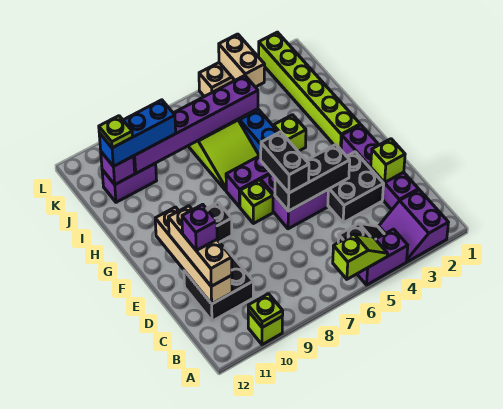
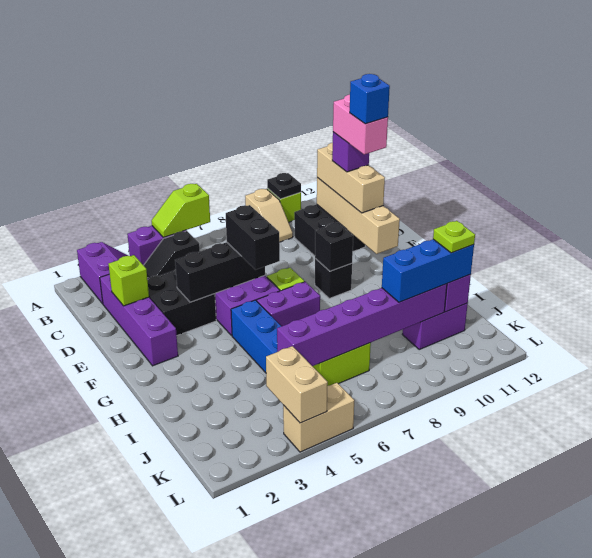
none -> tan 1x2 slope [245,189,293,242]
lime 1x1 plate [248,294,283,327] -> black 1x1 plate [267,173,301,199]
none -> pink 1x2 brick [333,95,388,155]
none -> blue 1x1 brick [350,74,390,124]
none -> black 1x1 brick [315,223,353,271]
lime 1x6 brick [259,32,360,150] -> none
lime 1x1 brick [274,115,306,151] -> none

